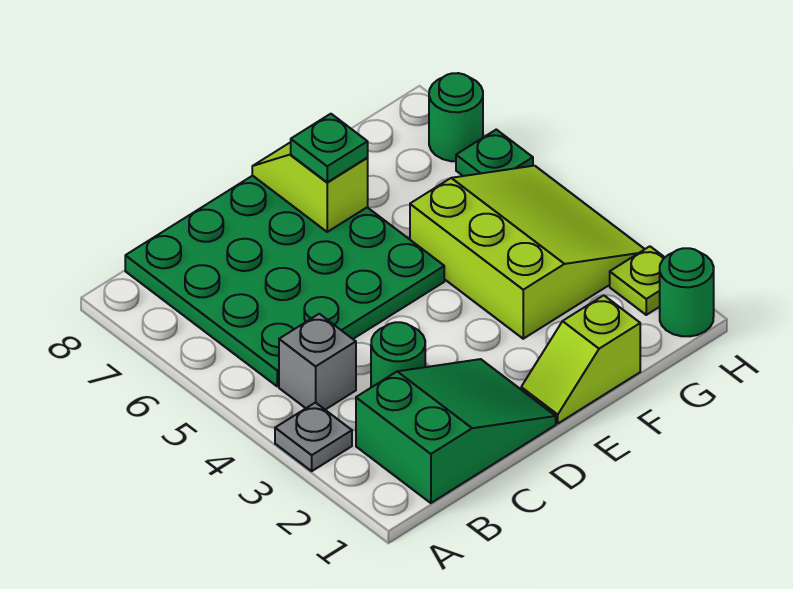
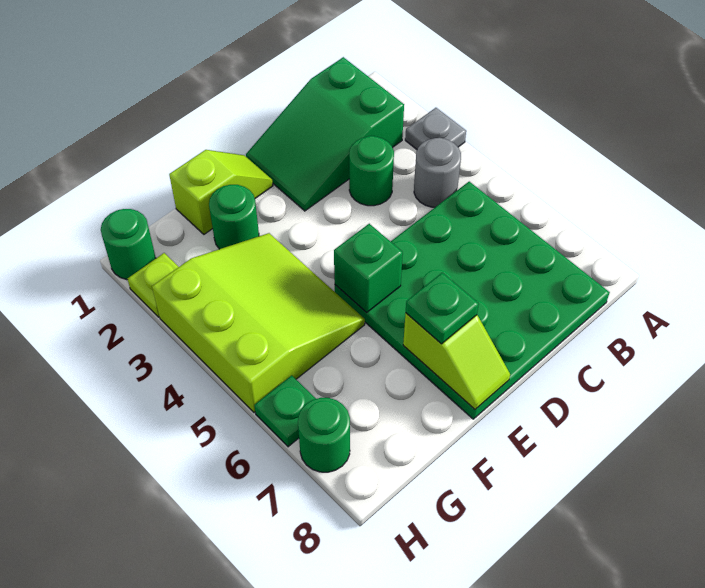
grey 1x1 brick [279,314,356,410] -> grey 1x1 round brick [414,138,461,207]
none -> green 1x1 brick [334,224,403,313]
none -> green 1x1 round brick [209,185,259,249]
lime 3x3 slope [410,166,645,339] -> lime 3x3 slope turned to [152,233,365,412]

